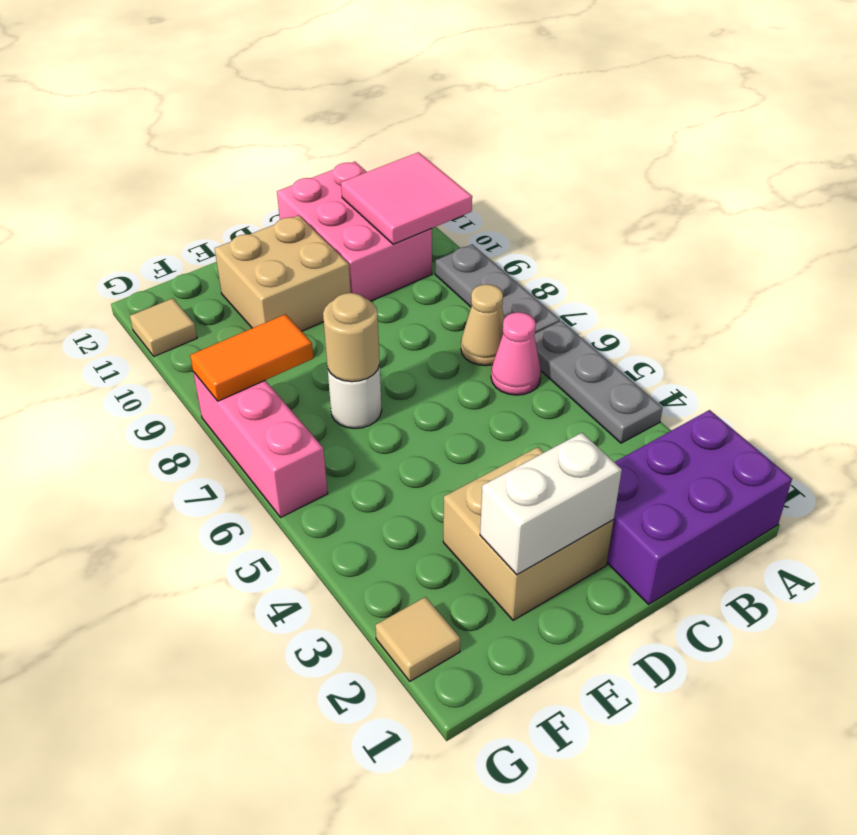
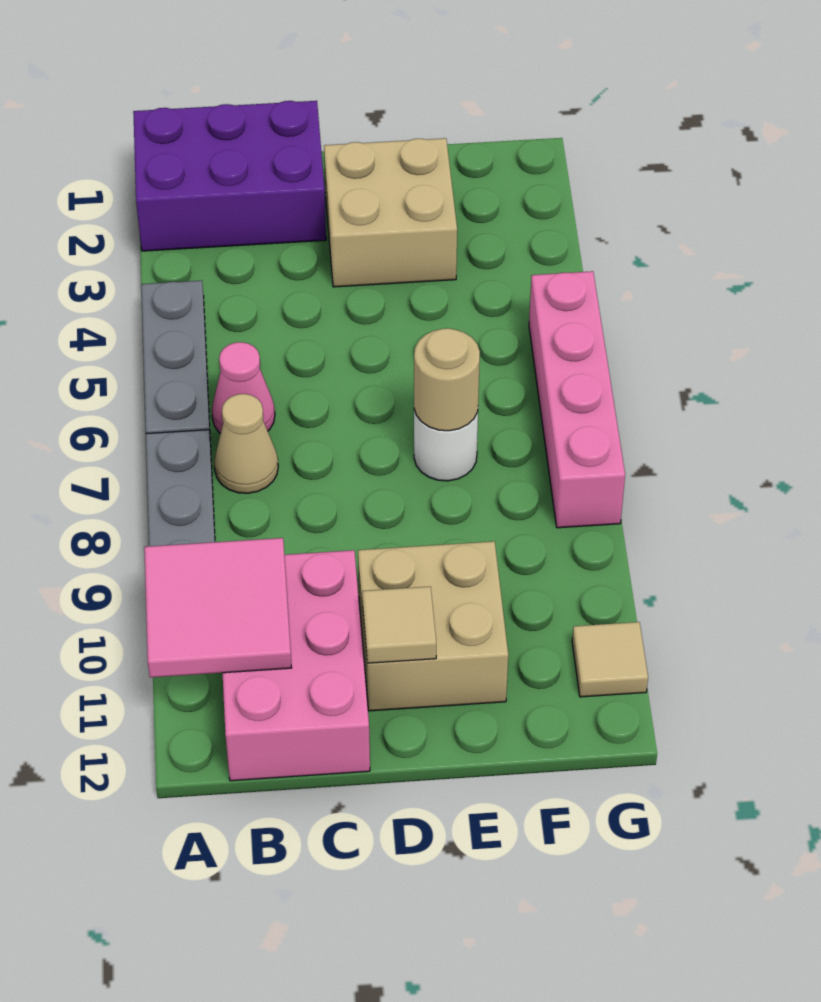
white 1x2 brick [480,433,622,575] -> none
orange 1x2 tile [190,314,314,401] -> none
tan 1x1 tile [375,597,460,681] -> tan 1x1 tile moved to [362,587,436,663]
pink 1x3 brick [193,372,328,518] -> pink 1x4 brick [529,271,625,528]

